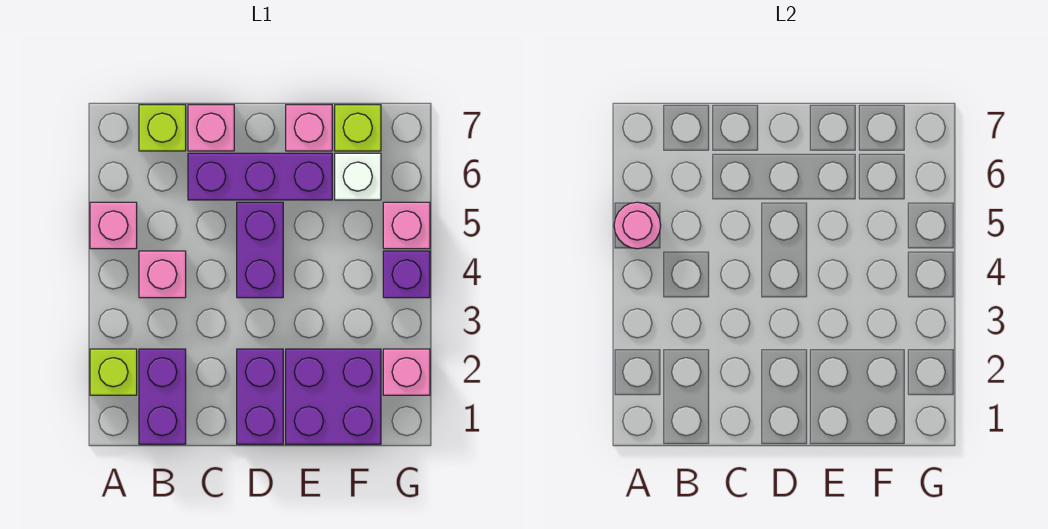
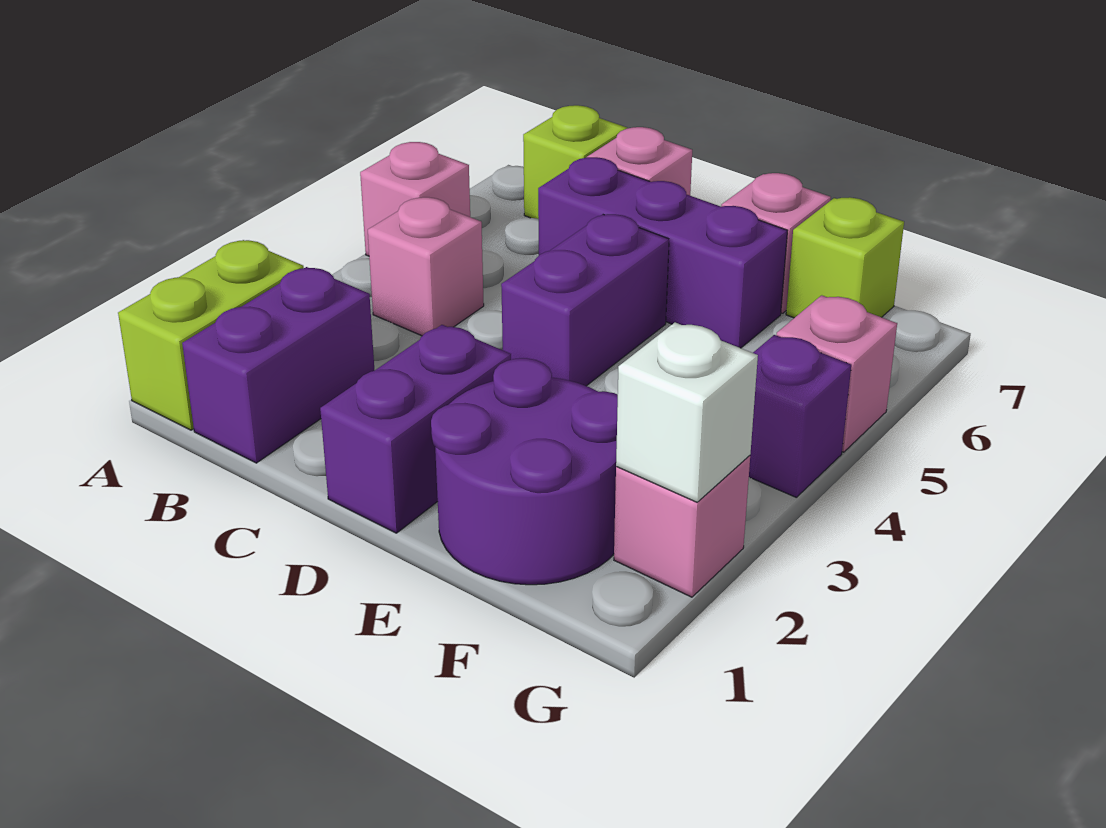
lime 1x1 brick [90,349,137,395] -> lime 1x2 brick [118,240,304,430]
pink 1x1 round brick [614,202,661,249] -> none
purple 2x2 brick [286,349,381,444] -> purple 2x2 round brick [431,358,618,585]
white 1x1 brick [335,153,381,200] -> white 1x1 brick moved to [616,322,758,502]

